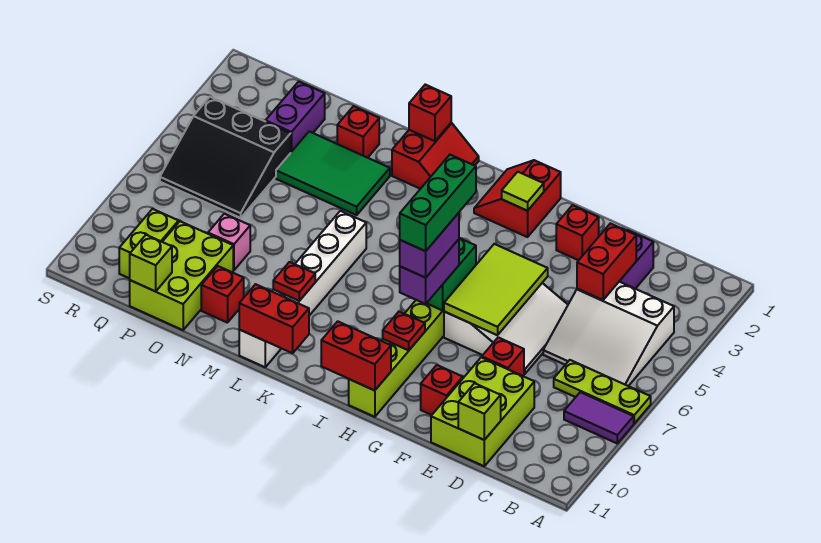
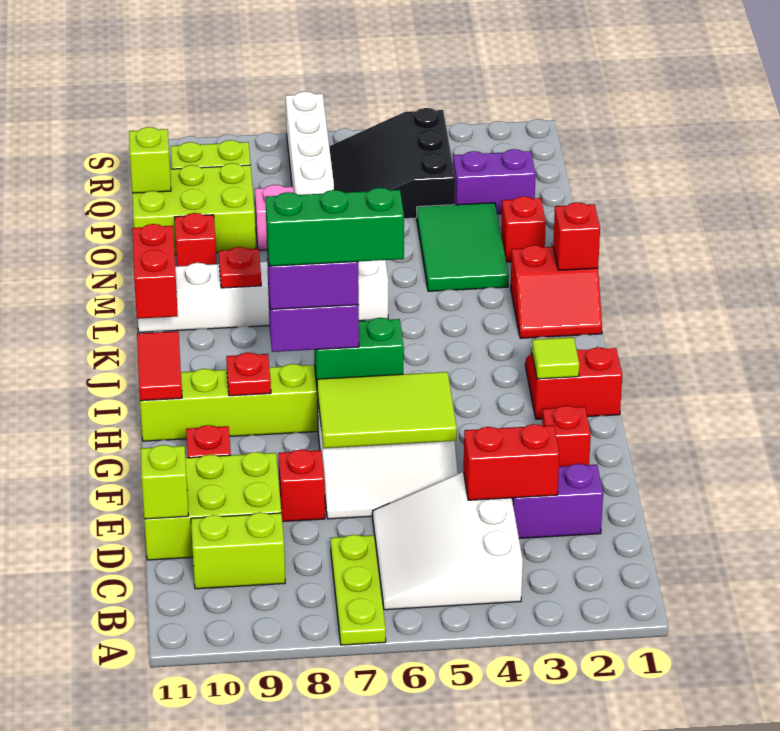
purple 1x2 tile [564,392,634,443] -> none
none -> lime 1x2 brick [191,512,285,589]
red 1x2 brick [321,321,391,391] -> red 1x2 tile [137,331,182,401]
none -> white 1x4 brick [286,92,334,195]

